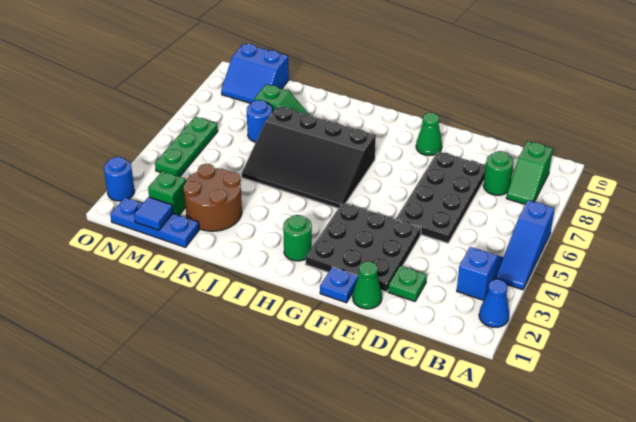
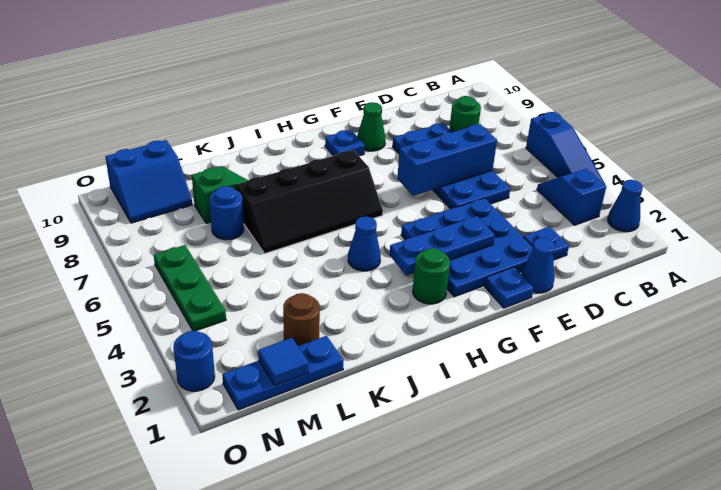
green 1x2 slope [506,141,553,204] -> none
green 1x1 plate [388,266,427,301] -> blue 1x1 plate [524,227,569,260]
black 2x4 plate [396,152,486,243] -> blue 2x4 plate [393,123,510,209]
none -> blue 1x3 brick [397,124,497,196]
green 1x1 cone [353,261,382,309] -> blue 1x1 cone [521,238,555,293]
black 3x3 plate [306,203,421,292] -> blue 3x3 plate [401,198,533,297]
none -> blue 1x3 plate [390,216,495,275]
none -> blue 1x1 plate [325,130,365,156]
black 3x4 slope [242,106,376,208] -> black 2x4 slope [236,150,383,253]
none -> blue 1x1 cone [348,216,381,271]
brown 2x2 round brick [183,164,242,231] -> brown 1x1 round brick [283,293,320,346]
green 1x1 brick [148,171,186,215] -> none

